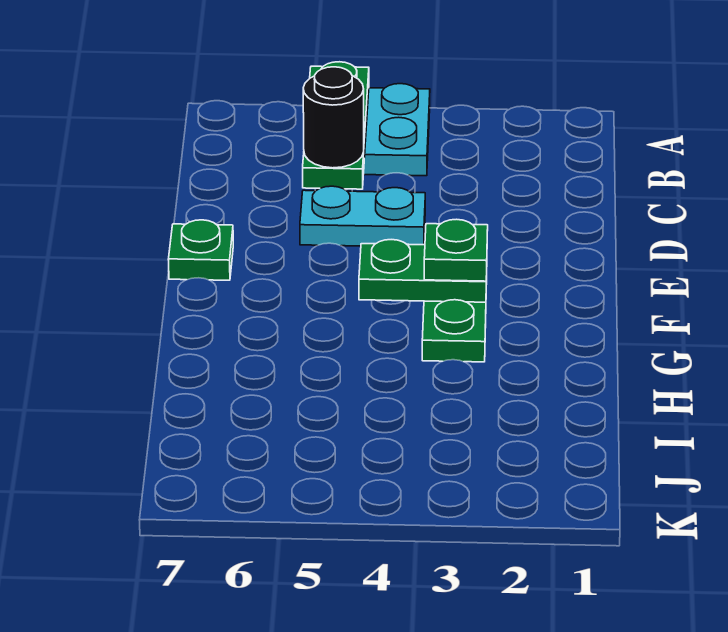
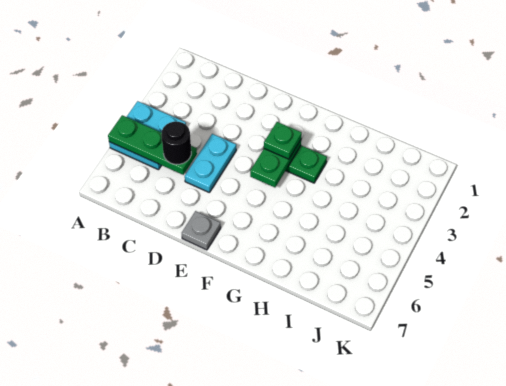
green 1x1 plate [168,220,233,280] -> grey 1x1 plate [182,211,221,250]

